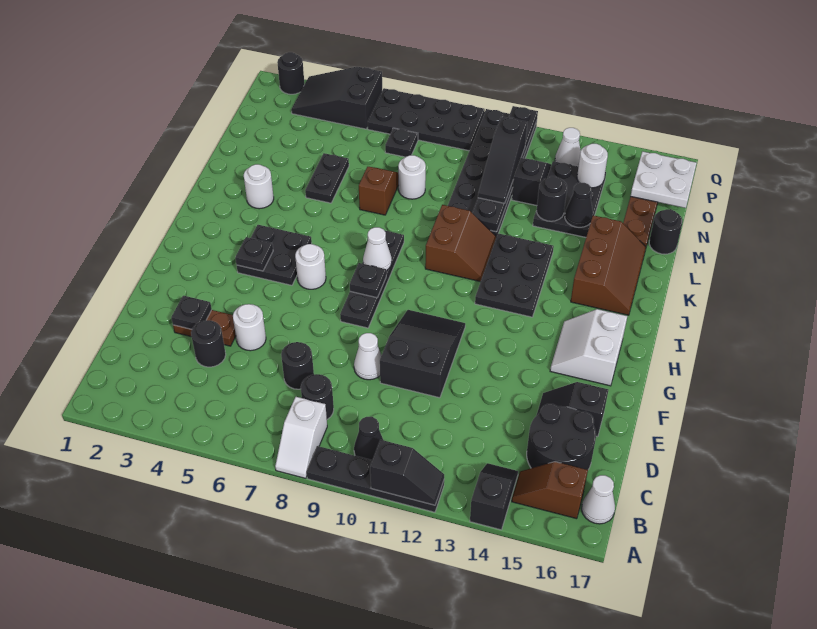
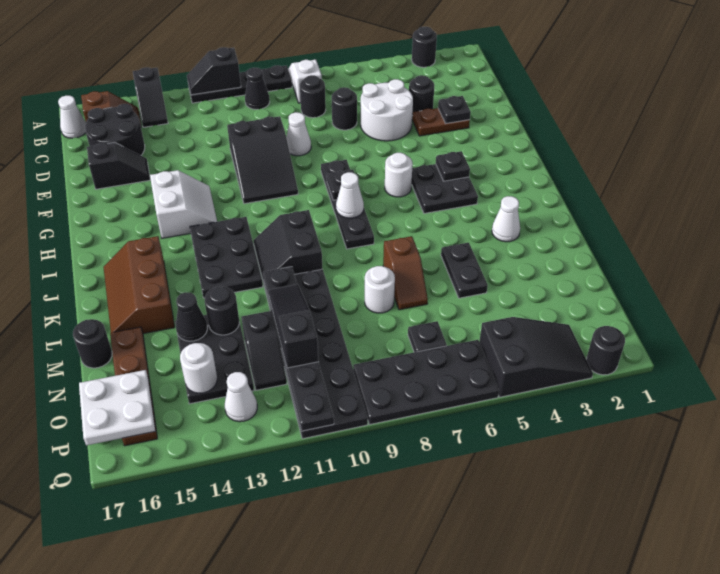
none -> black 1x1 round brick [412,27,437,67]
white 1x1 round brick [233,304,266,351] -> white 2x2 round brick [361,79,413,141]
white 2x2 slope [550,309,627,386] -> white 2x2 slope moved to [150,170,217,238]
brown 2x2 slope [425,205,496,282] -> black 2x2 slope [253,210,322,283]
white 1x1 round brick [244,164,274,209] -> white 1x1 cone [492,196,520,242]

